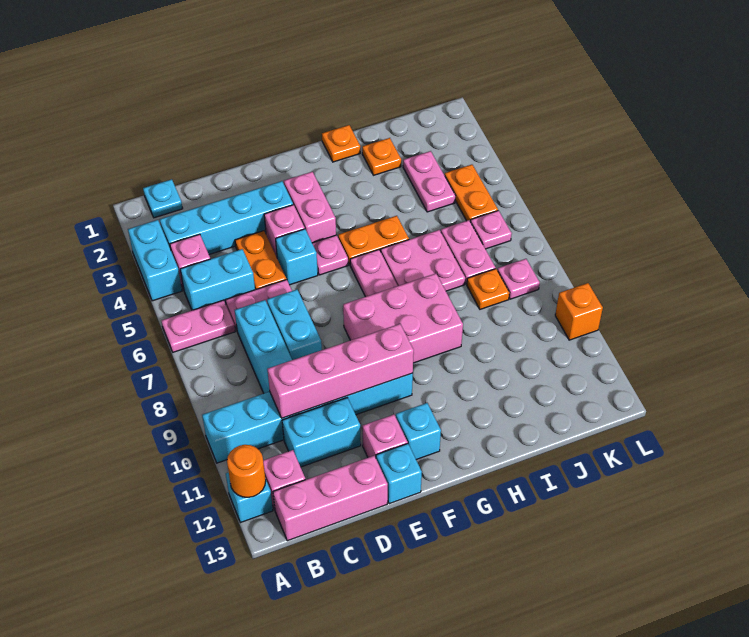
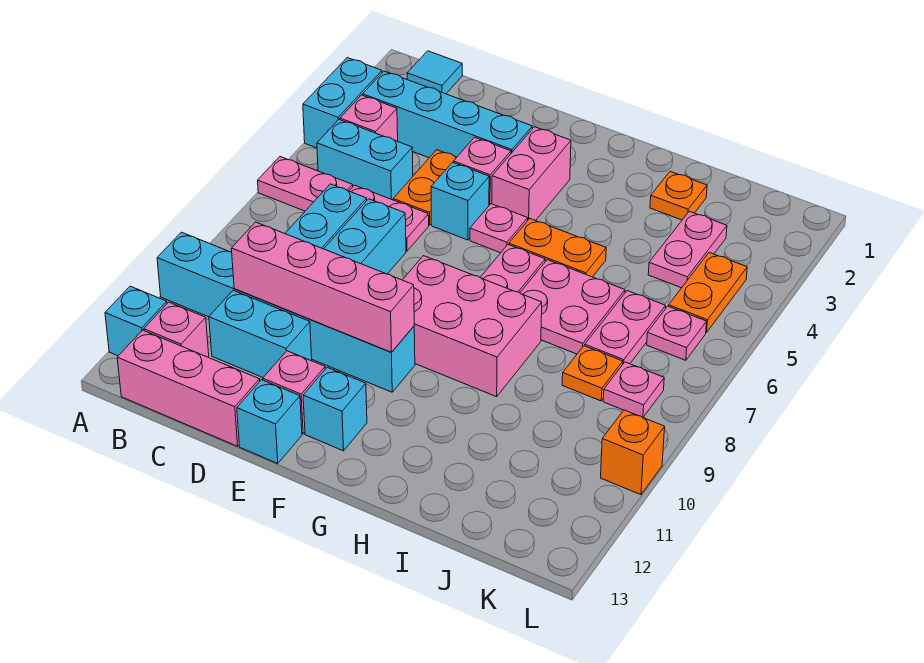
orange 1x1 round brick [227,445,266,497] -> none
cyan 1x1 plate [143,179,183,218] -> cyan 1x1 tile [407,51,462,94]
orange 1x1 plate [322,125,360,162] -> none

